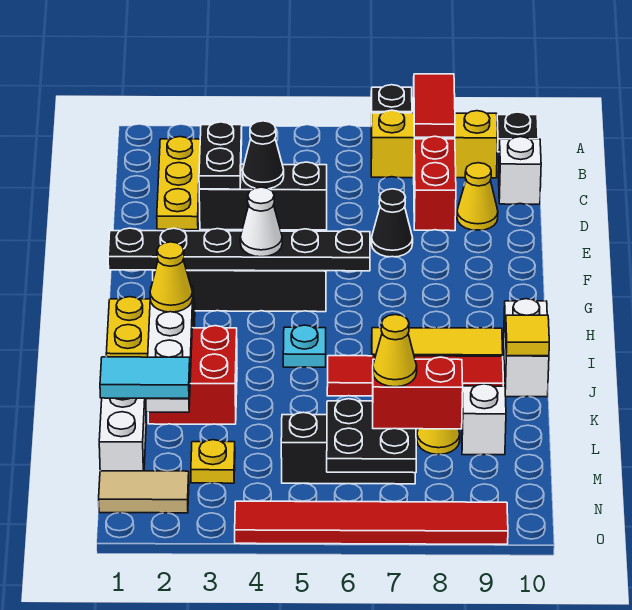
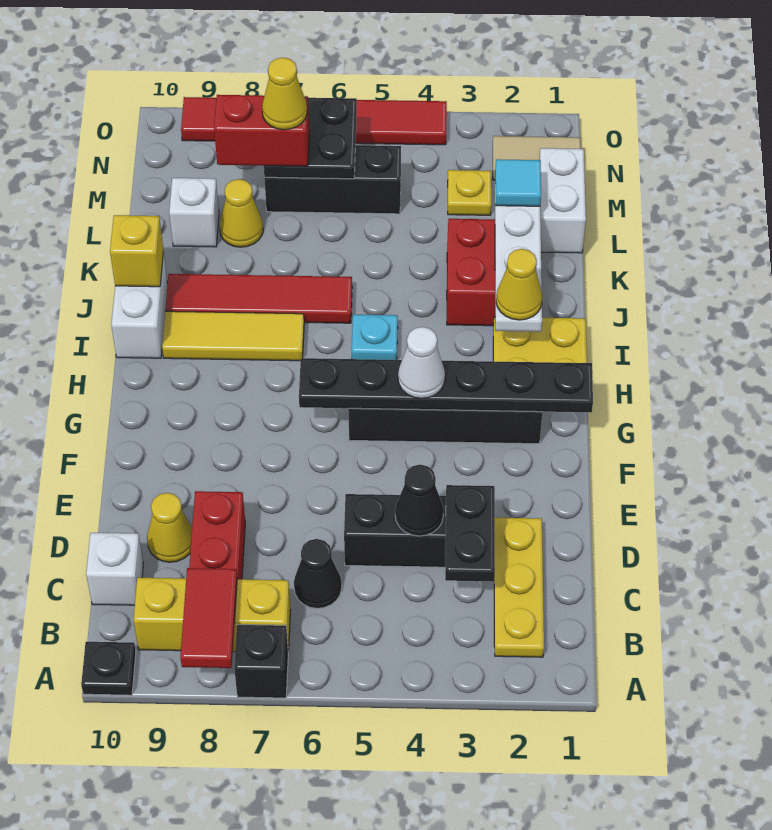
black 1x1 cone [372,189,413,257] -> black 1x1 cone moved to [294,539,342,608]
yellow 1x1 tile [506,315,549,356] -> yellow 1x1 brick [110,215,163,287]
cyan 1x2 tile [100,357,190,398] -> cyan 1x1 tile [495,159,541,206]

